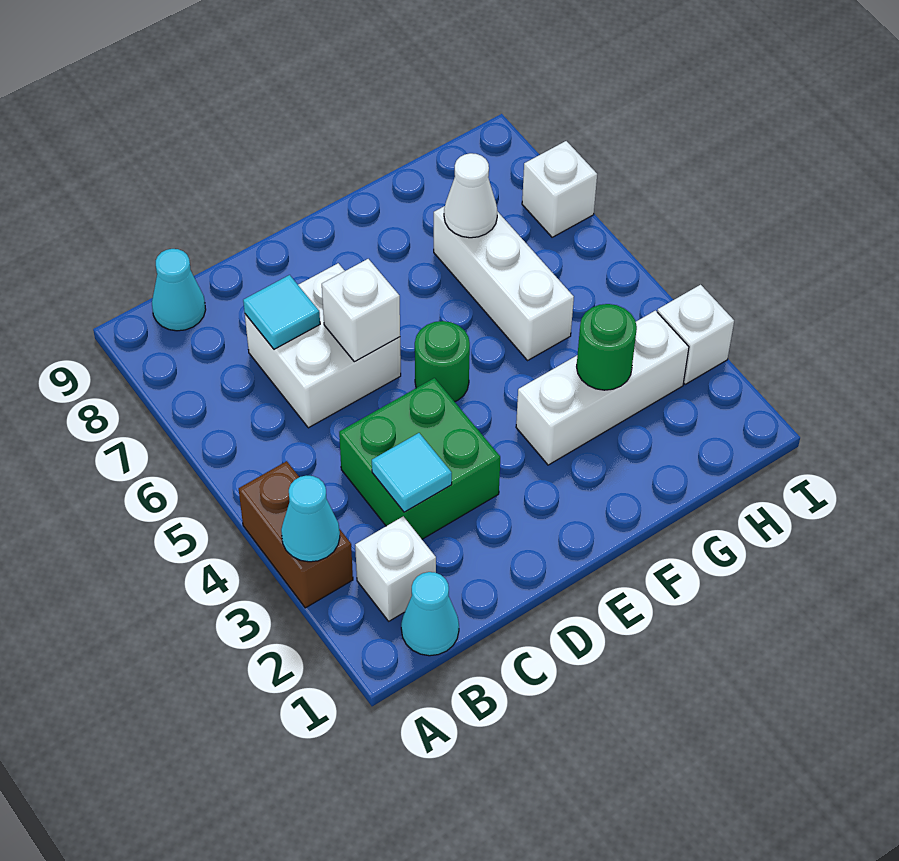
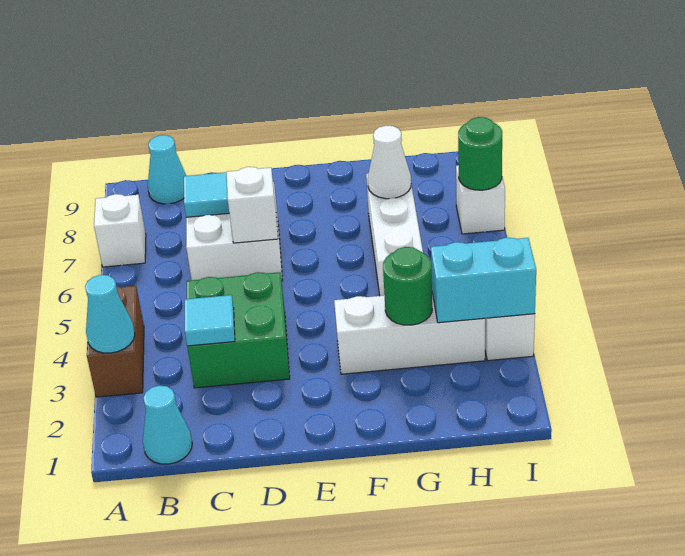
white 1x1 brick [355,516,436,621] -> white 1x1 brick moved to [94,194,146,267]
green 1x1 round brick [415,321,470,402] -> green 1x1 round brick moved to [458,117,502,190]
none -> cyan 1x2 brick [431,238,536,323]

